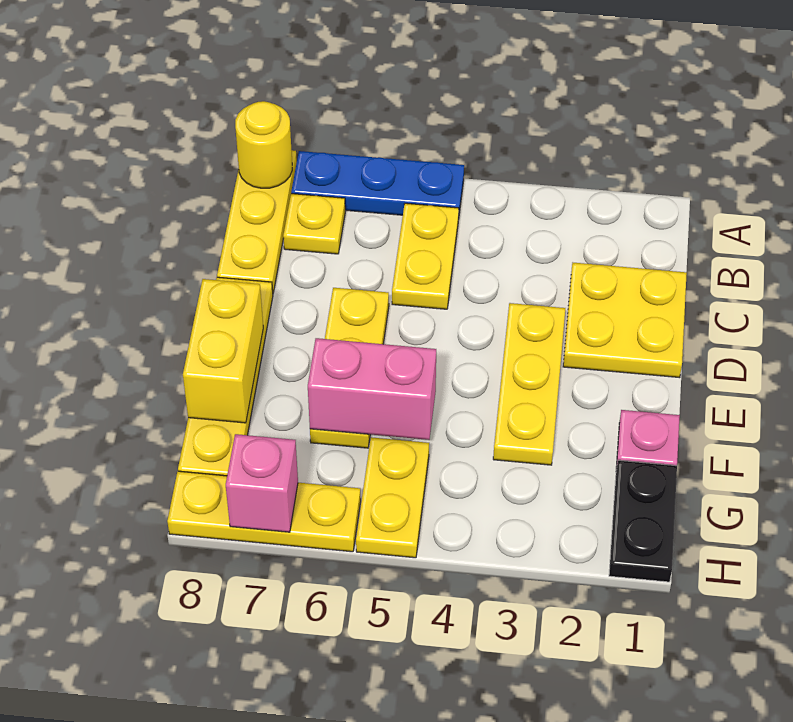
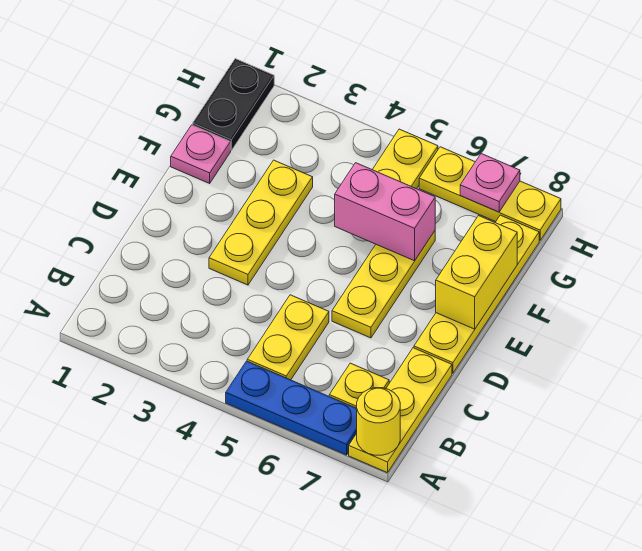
yellow 2x2 plate [563,263,687,378] -> none
pink 1x1 brick [226,434,298,532] -> pink 1x1 plate [460,154,520,212]

